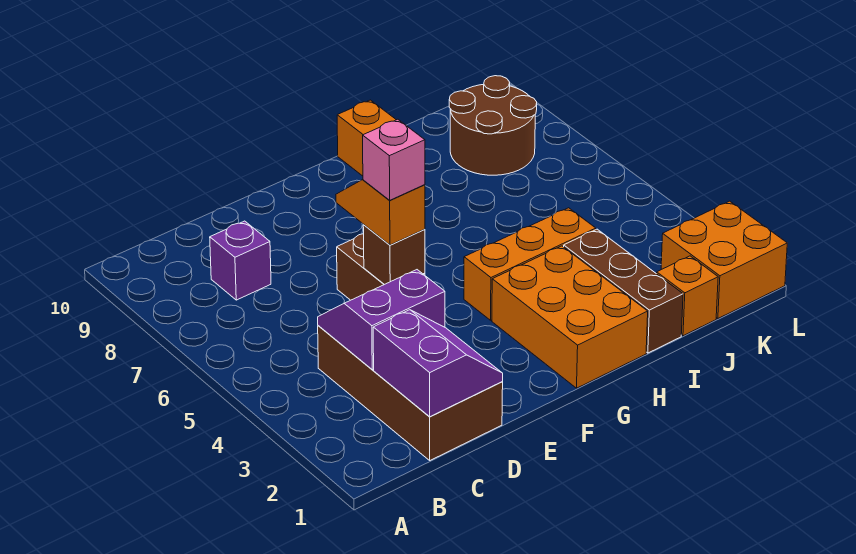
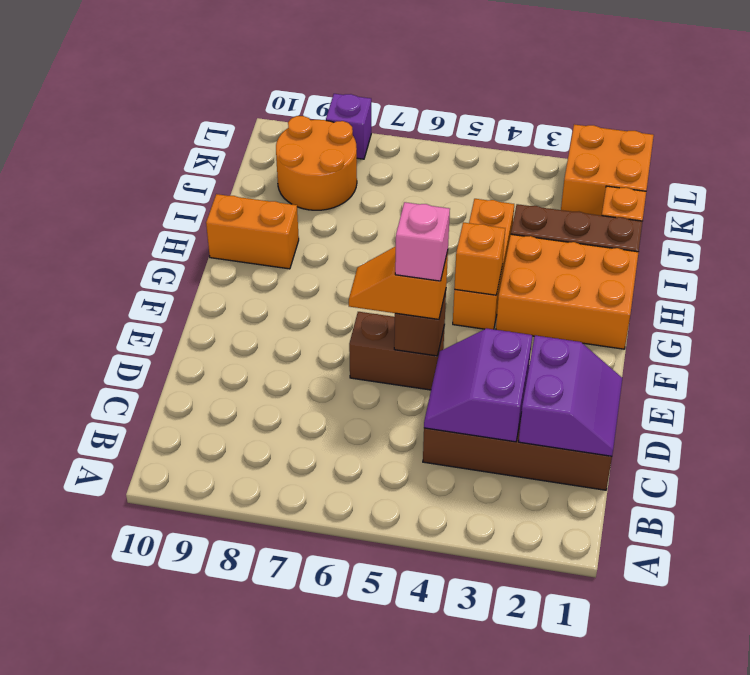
purple 2x2 slope [373,310,503,417] -> purple 2x2 slope turned to [519,335,622,456]
purple 1x1 brick [210,221,271,300] -> purple 1x1 brick moved to [326,94,371,159]
none -> orange 1x1 brick [454,222,505,295]
brown 2x2 round brick [449,76,537,175] -> orange 2x2 round brick [276,116,357,210]

